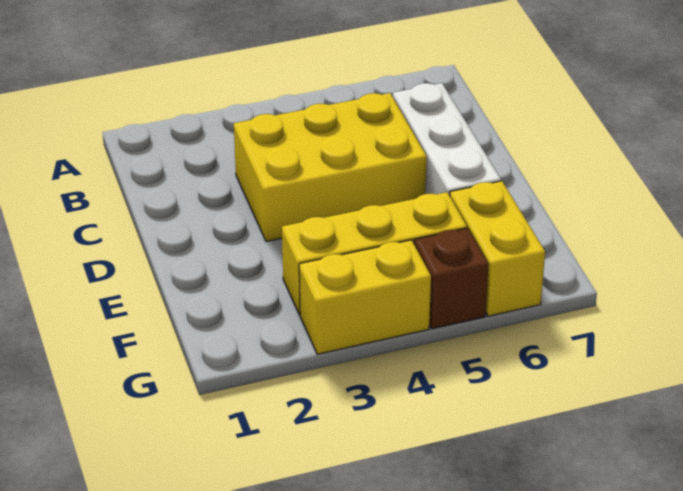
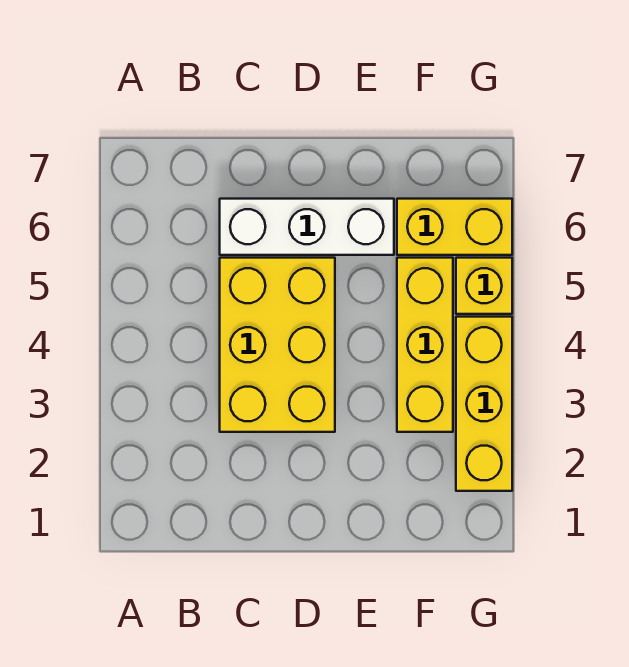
yellow 1x2 brick [299,240,431,354] -> yellow 1x3 brick [456,317,512,491]
brown 1x1 brick [414,228,489,329] -> yellow 1x1 brick [456,258,512,314]

